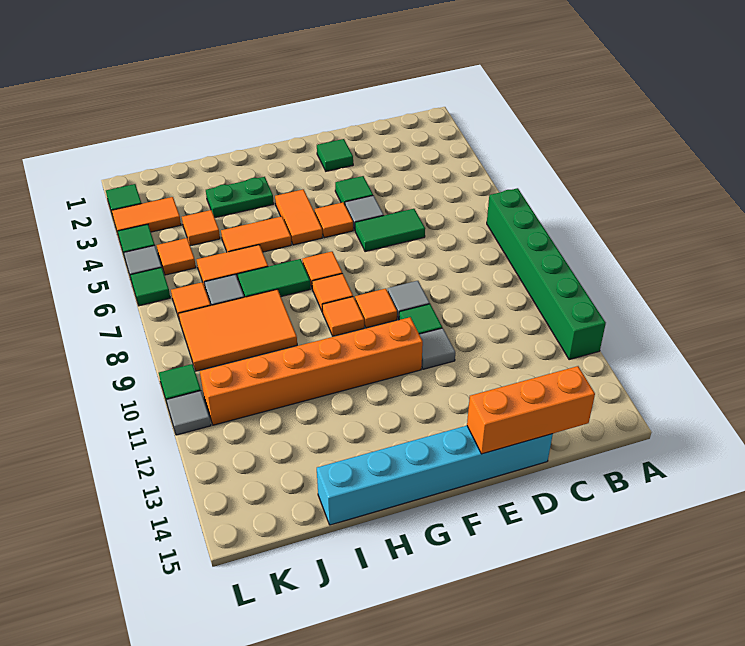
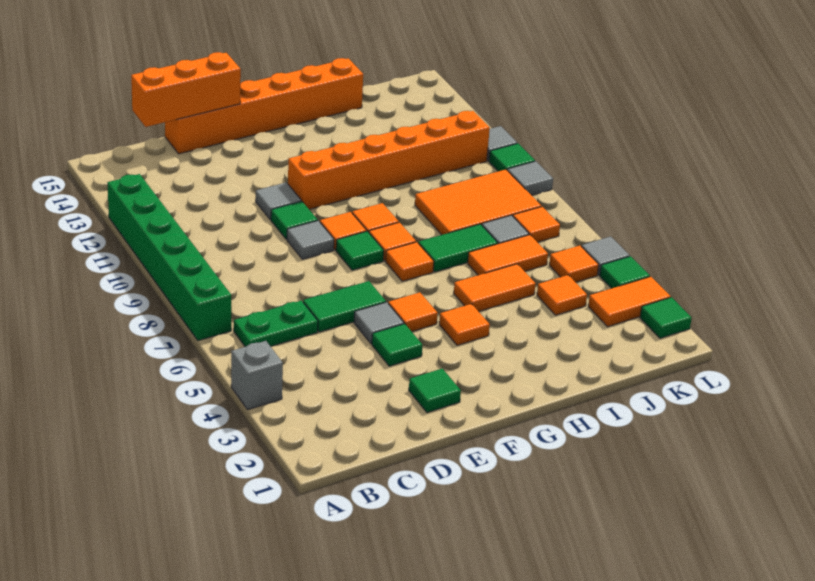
none -> grey 1x1 brick [231,341,283,409]
cyan 1x6 brick [317,426,553,525] -> orange 1x6 brick [165,58,363,154]
orange 1x2 tile [275,189,323,245] -> orange 1x1 tile [439,304,490,345]
green 1x2 plate [206,177,274,218] -> green 1x2 plate moved to [234,301,318,347]
green 1x1 tile [130,267,170,306] -> green 1x1 tile moved to [336,231,384,270]
none -> grey 1x1 tile [507,161,553,195]

